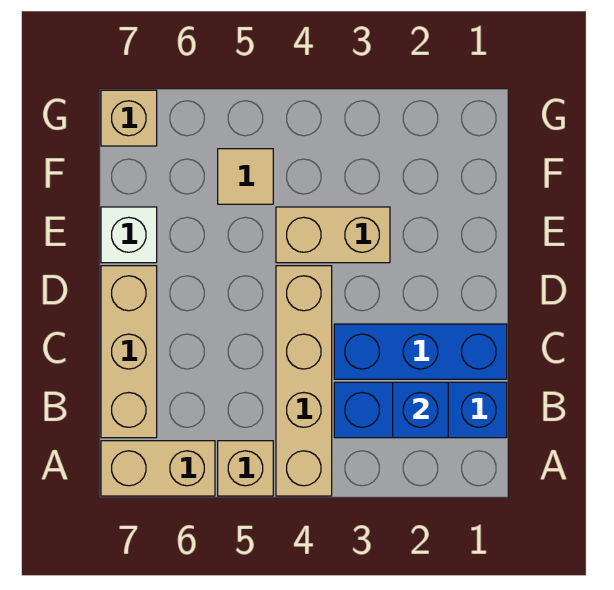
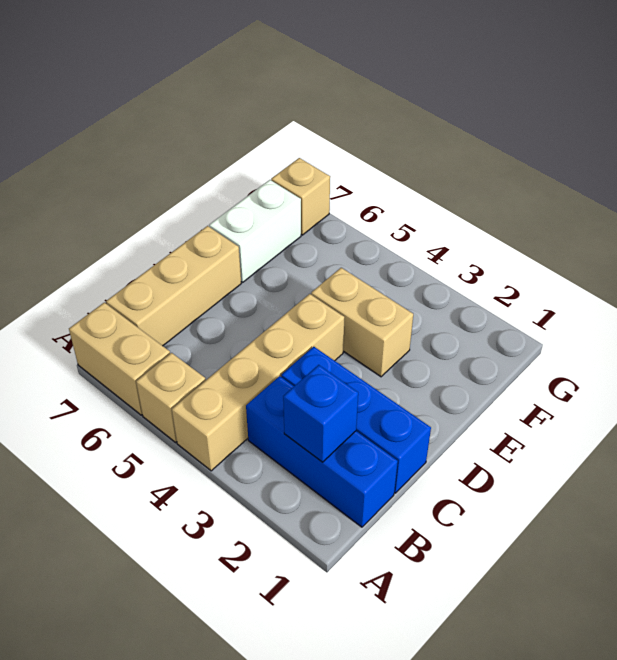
white 1x1 brick [101,207,157,263] -> white 1x2 brick [209,180,301,282]
tan 1x1 tile [218,149,273,204] -> none

